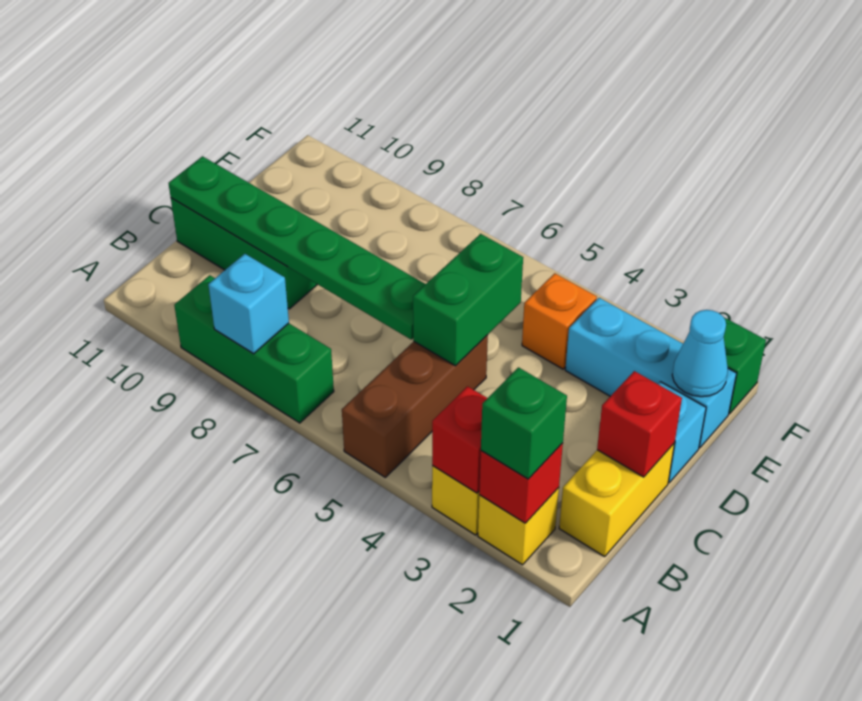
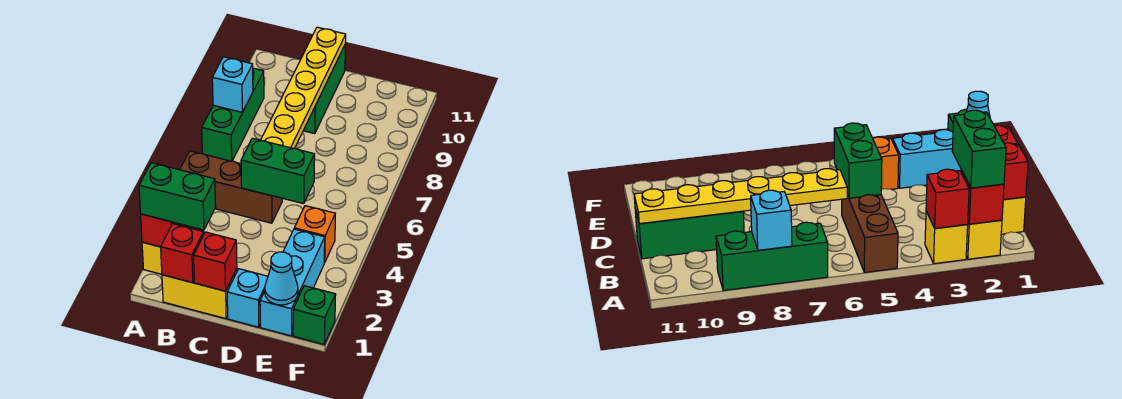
green 1x1 brick [481,367,567,479] -> green 1x2 brick [139,163,216,230]
none -> red 1x1 brick [161,224,204,283]
green 1x6 plate [169,156,425,339] -> yellow 1x6 plate [261,27,346,149]

